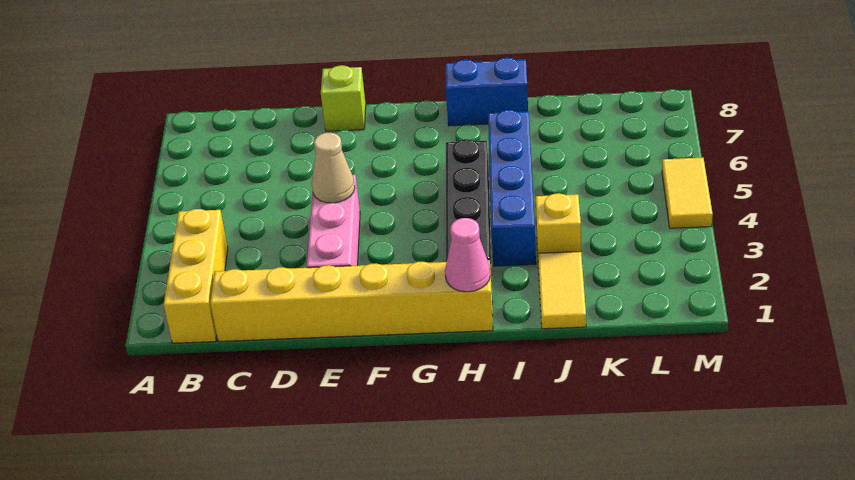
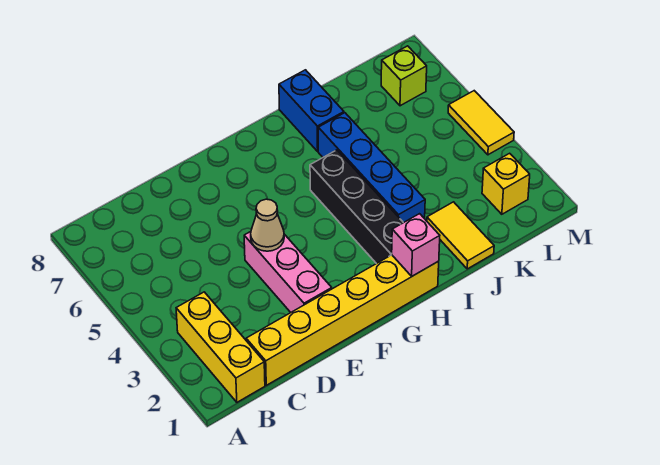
lime 1x1 brick [321,65,366,131] -> lime 1x1 brick moved to [381,46,427,106]
pink 1x1 cone [445,218,490,292] -> pink 1x1 brick [392,214,440,276]
blue 1x2 brick [446,58,528,126] -> blue 1x2 brick turned to [279,70,344,151]
yellow 1x1 brick [535,193,581,253] -> yellow 1x1 brick moved to [482,153,530,214]

